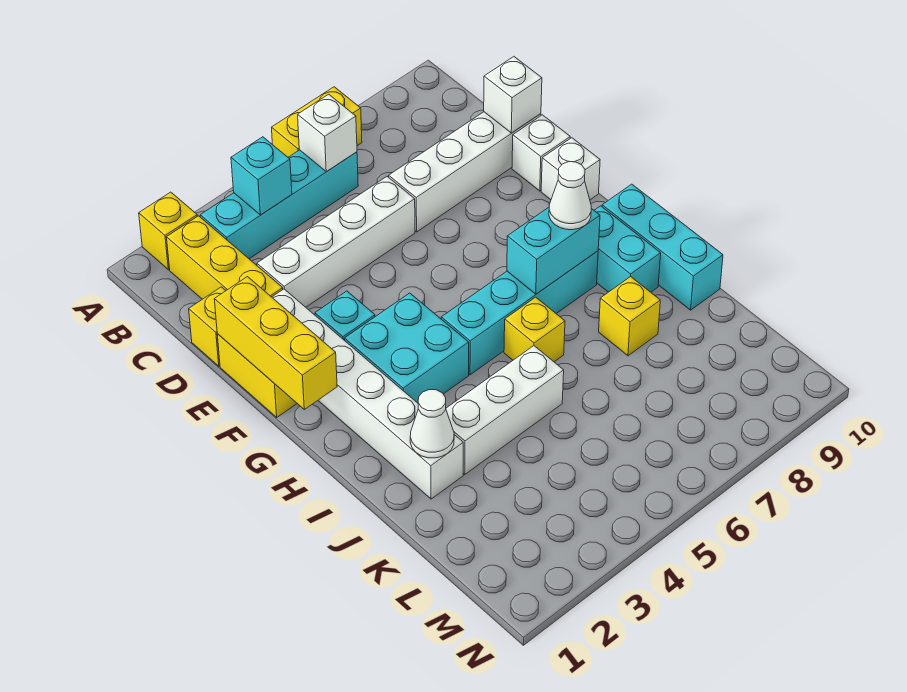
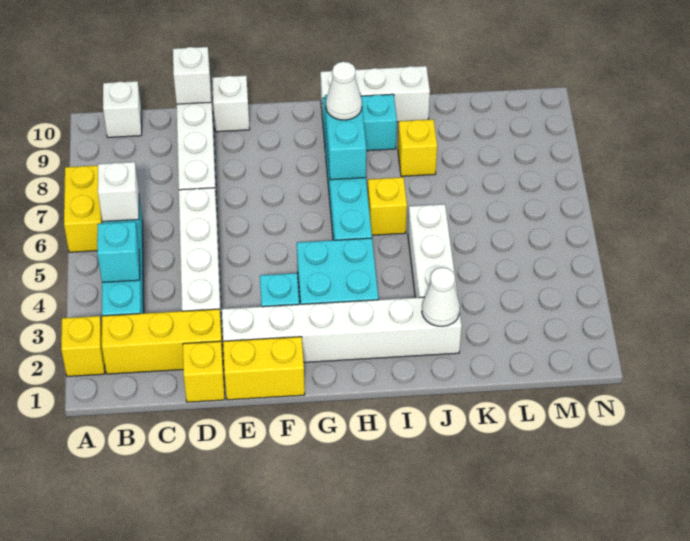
yellow 1x3 brick [214,277,337,409] -> none
white 1x1 brick [541,138,600,200] -> white 1x1 brick moved to [103,81,142,137]
cyan 1x3 brick [602,184,723,310] -> white 1x3 brick [320,66,430,122]

